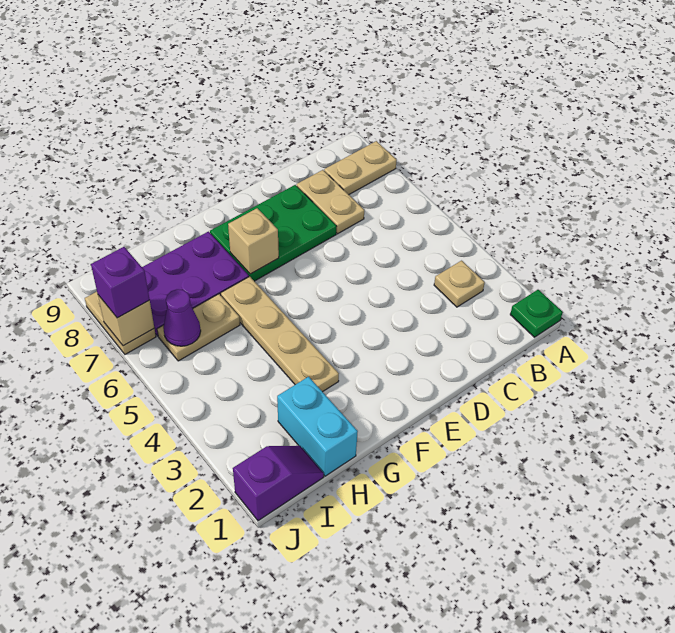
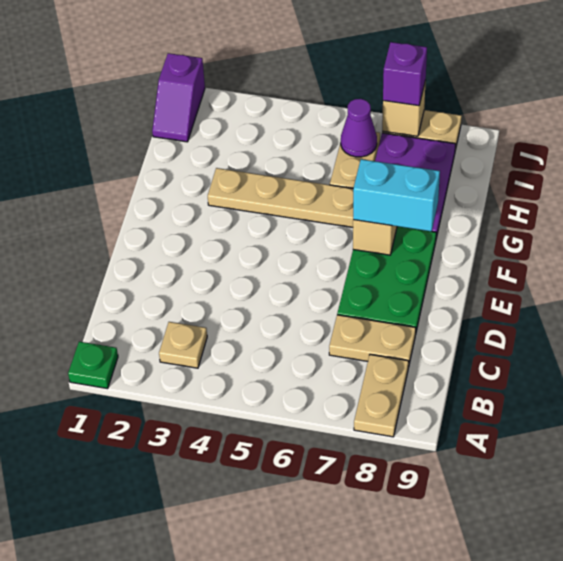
cyan 1x2 brick [277,377,358,476] -> cyan 1x2 brick moved to [353,159,440,231]

